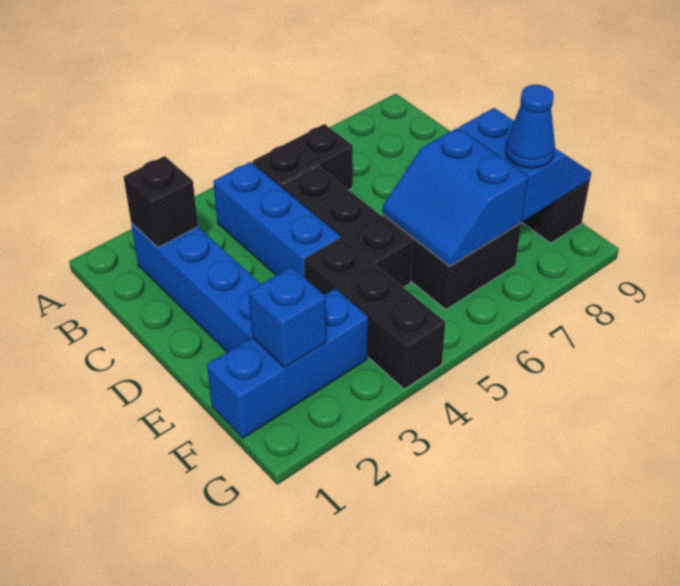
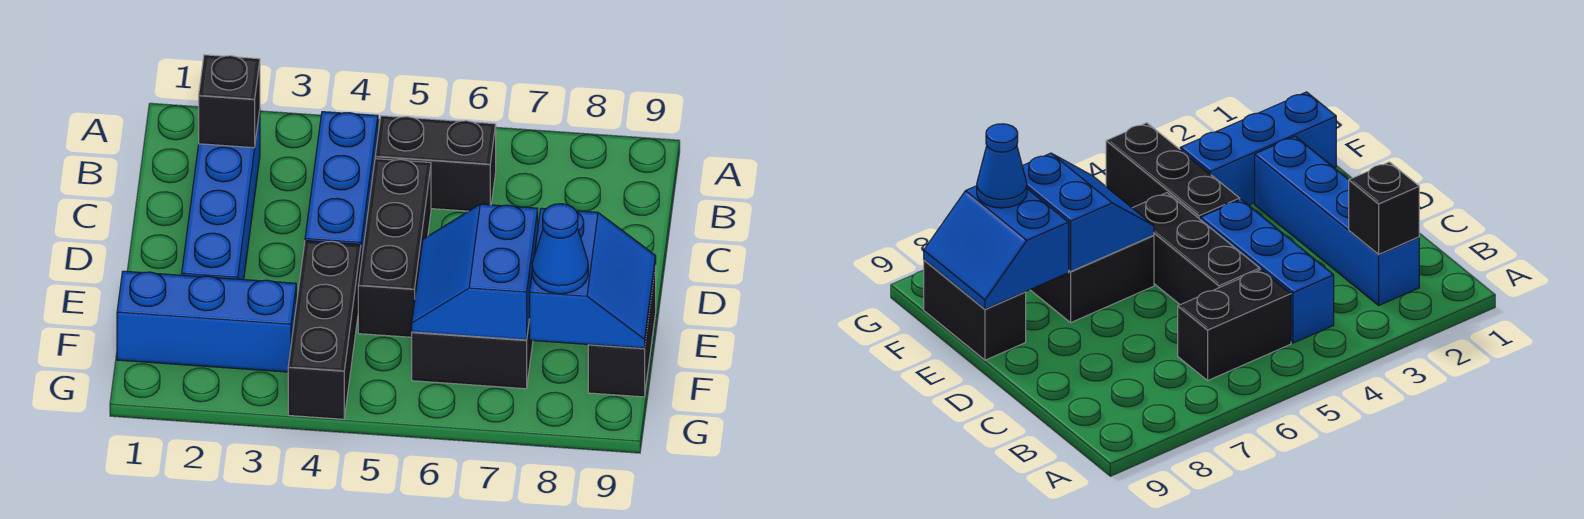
blue 1x1 brick [249,267,326,368] -> none

